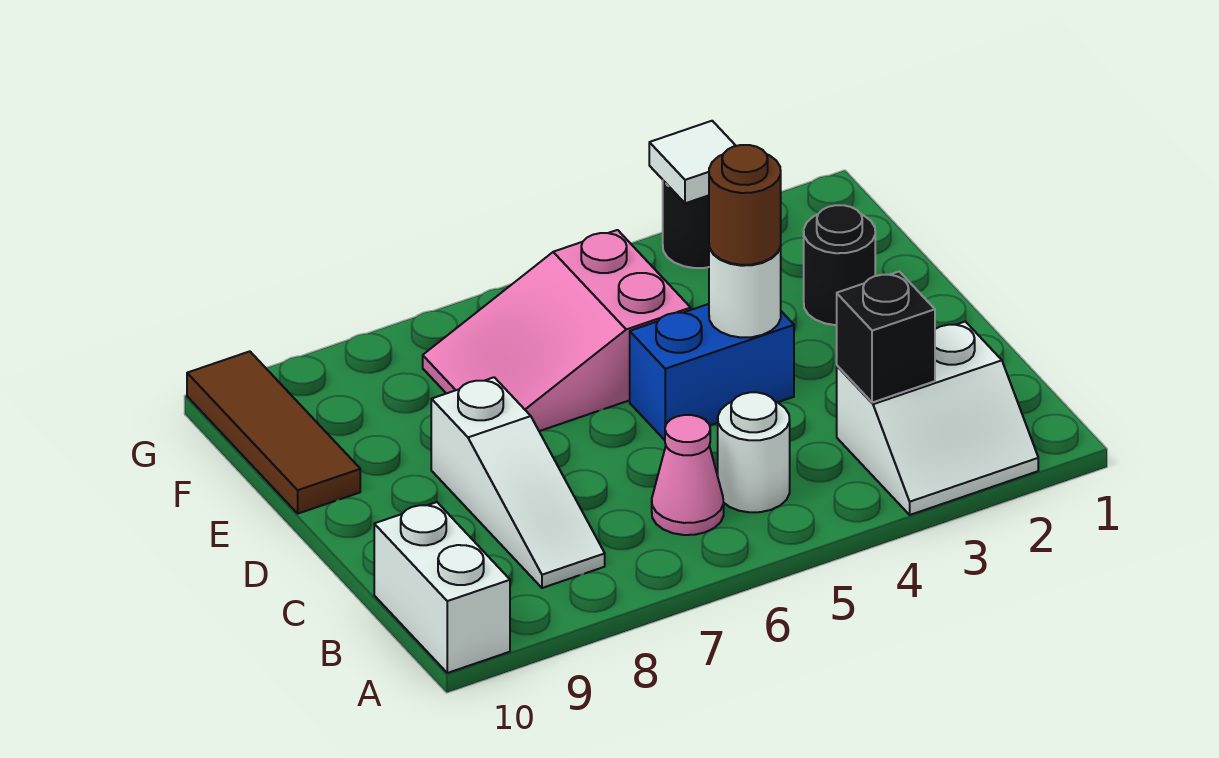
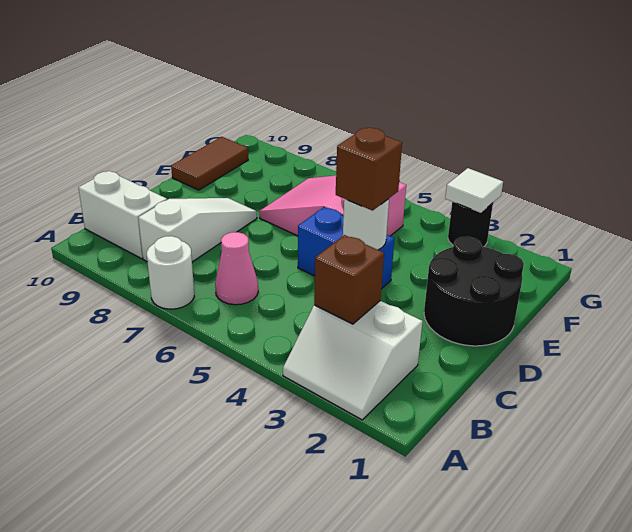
white 1x2 brick [374,502,510,673] -> white 1x2 brick turned to [78,171,167,259]
black 1x1 brick [837,271,935,403] -> brown 1x1 brick [314,235,384,324]
white 1x1 round brick [718,392,790,512] -> white 1x1 round brick moved to [147,236,194,309]
white 1x3 slope [431,377,605,588] -> white 1x3 slope turned to [138,198,257,262]
brown 1x1 round brick [709,145,781,265] -> brown 1x1 brick [336,128,402,211]
black 1x1 round brick [804,205,875,325] -> black 2x2 round brick [424,237,524,346]
brown 1x3 tile [187,351,360,514] -> brown 1x2 tile [171,137,248,190]

